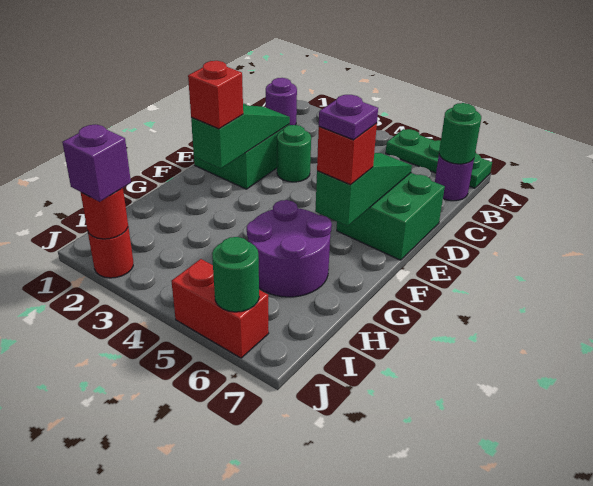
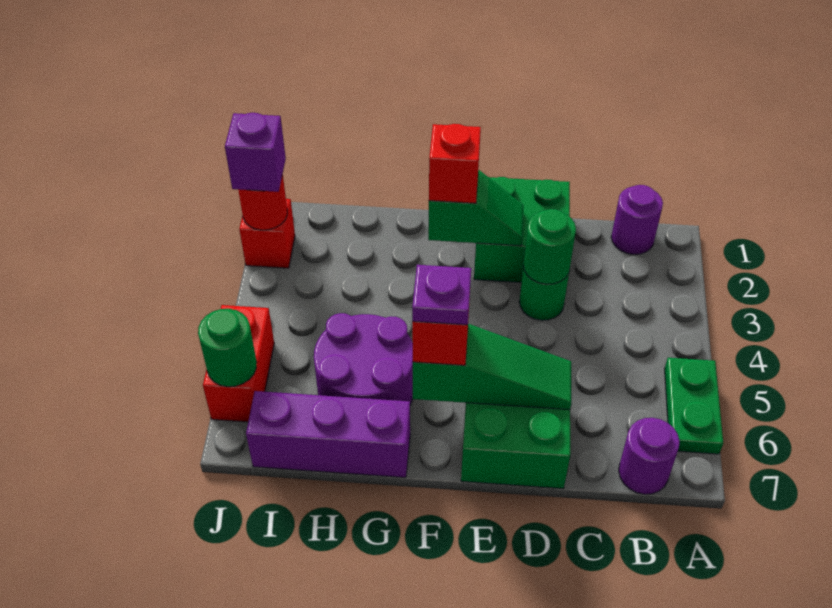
green 1x3 plate [386,129,492,188] -> green 1x2 plate [665,358,723,454]
green 1x1 round brick [439,103,481,164] -> green 1x1 round brick moved to [523,209,576,284]
green 1x3 slope [191,105,290,169] -> green 1x2 slope [428,170,524,246]
none -> purple 1x3 brick [246,391,410,477]
red 1x1 round brick [88,227,133,278] -> red 1x1 brick [239,199,295,268]

